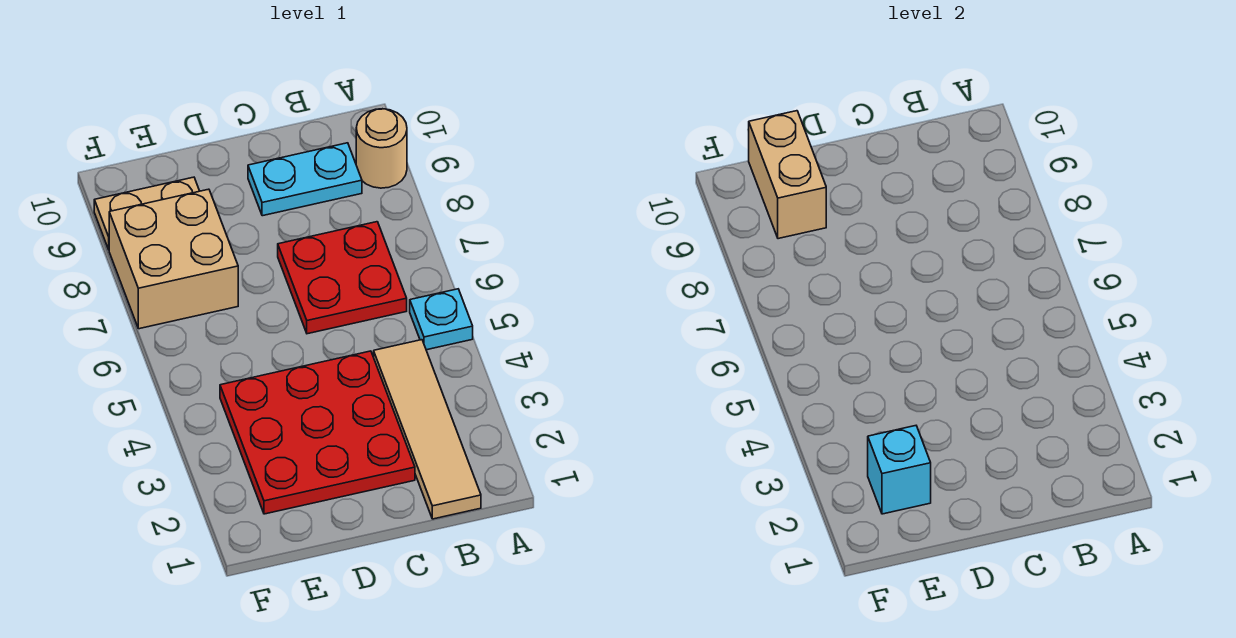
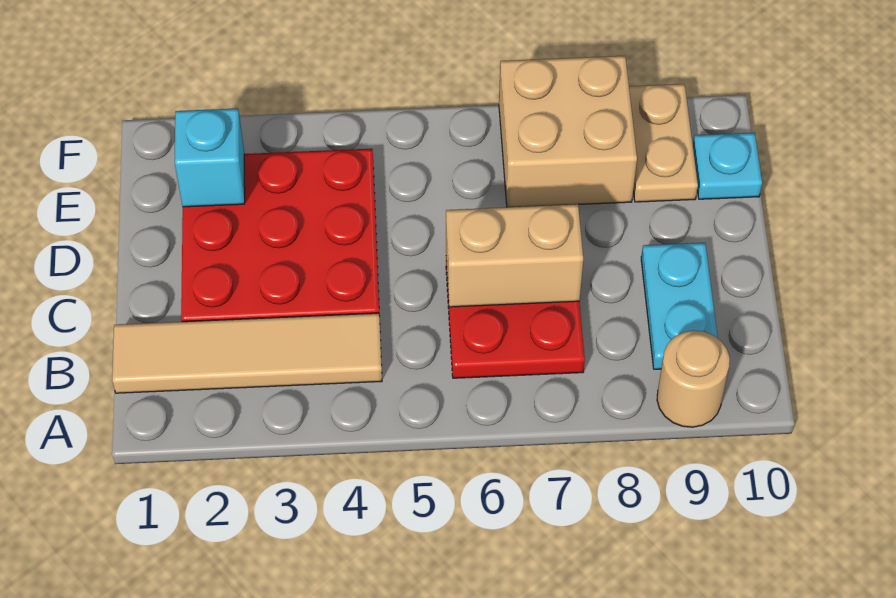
cyan 1x1 plate [410,289,473,350] -> cyan 1x1 plate moved to [693,133,762,199]
tan 1x2 brick [749,111,826,239] -> tan 1x2 brick moved to [446,204,583,307]

